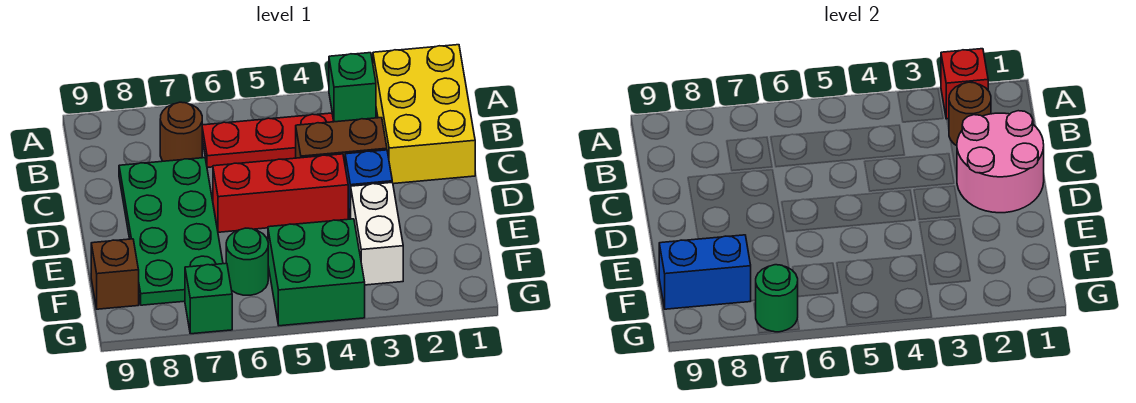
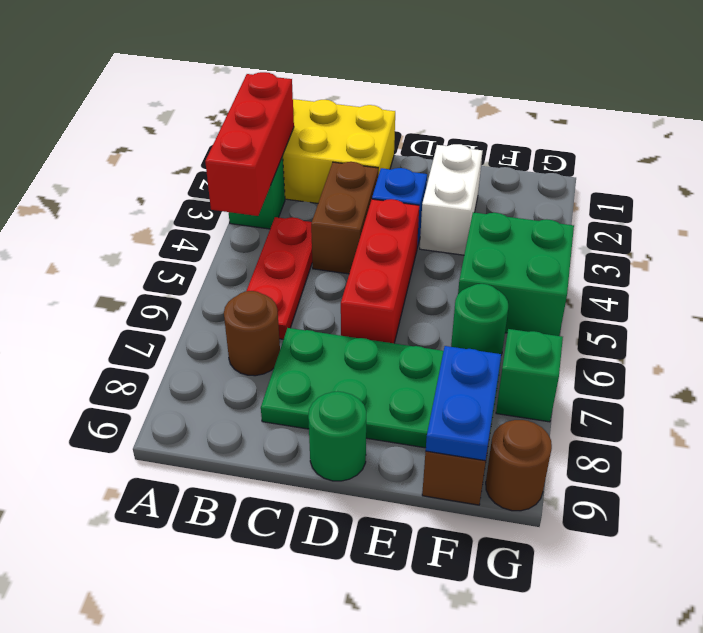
red 1x1 brick [941,49,988,119] -> red 1x3 brick [205,72,294,216]
brown 1x1 round brick [949,82,991,146] -> brown 1x1 round brick moved to [486,420,552,511]
pink 2x2 round brick [957,111,1044,213] -> none
white 1x2 brick [351,182,403,285] -> white 1x2 brick turned to [420,144,482,255]
blue 1x2 brick [659,235,751,309] -> blue 1x2 plate [426,346,501,461]
green 1x1 round brick [755,265,798,332] -> green 1x1 round brick moved to [308,391,366,481]

